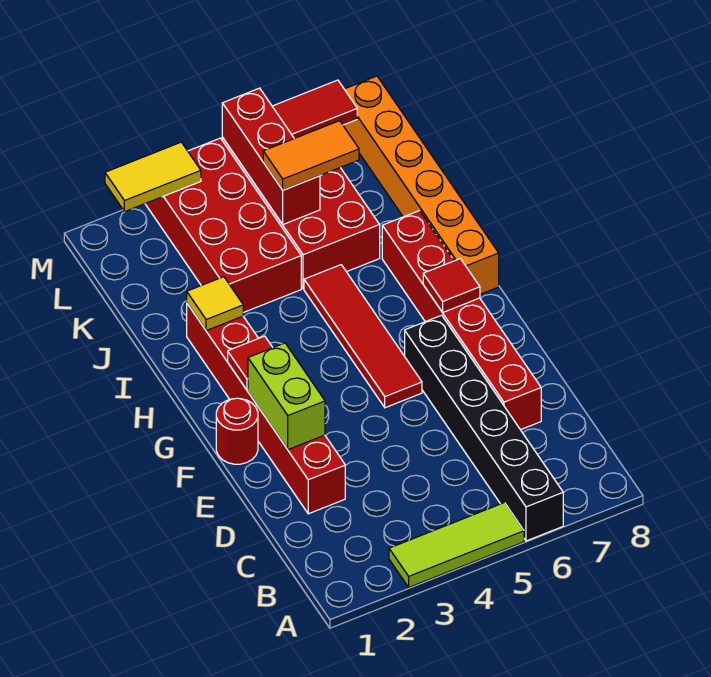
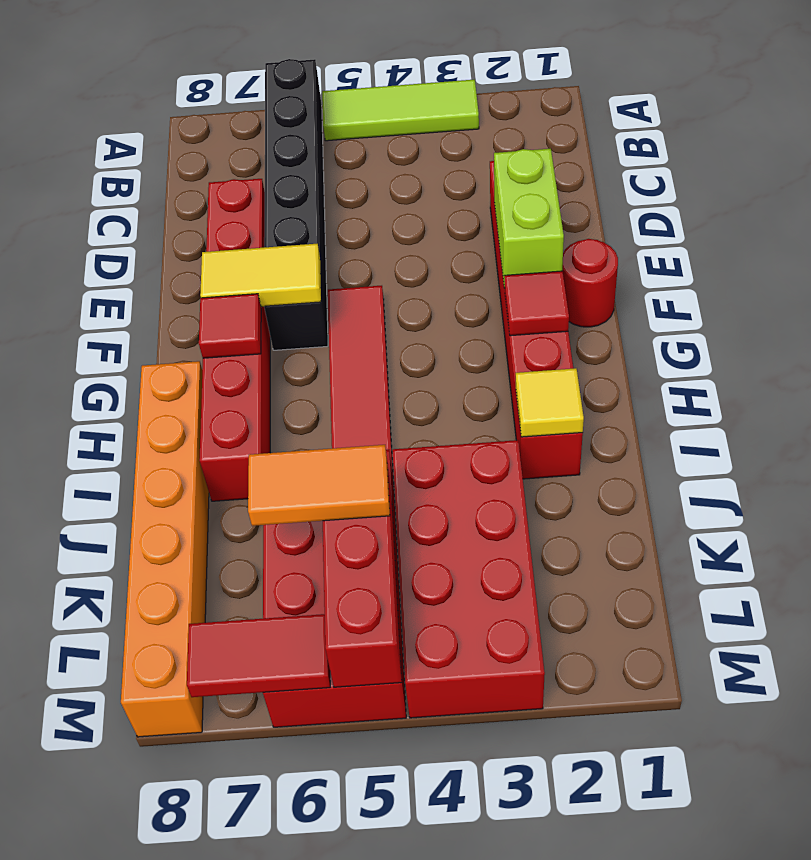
yellow 1x2 tile [105,142,201,212] -> yellow 1x2 tile moved to [200,244,321,307]

